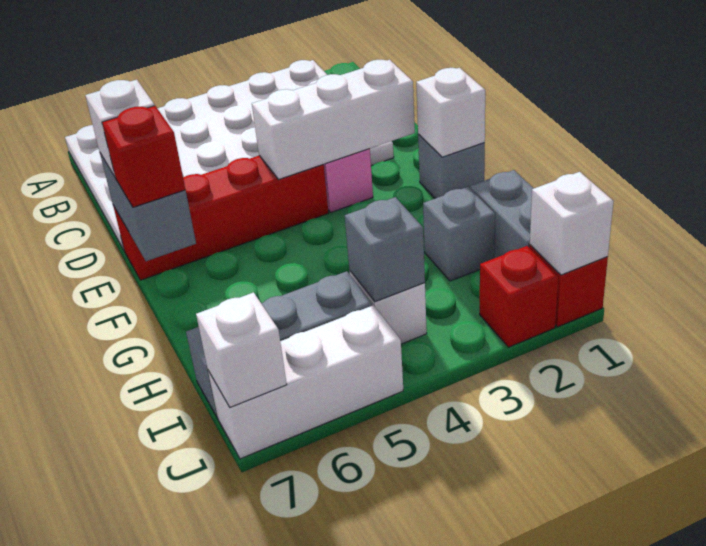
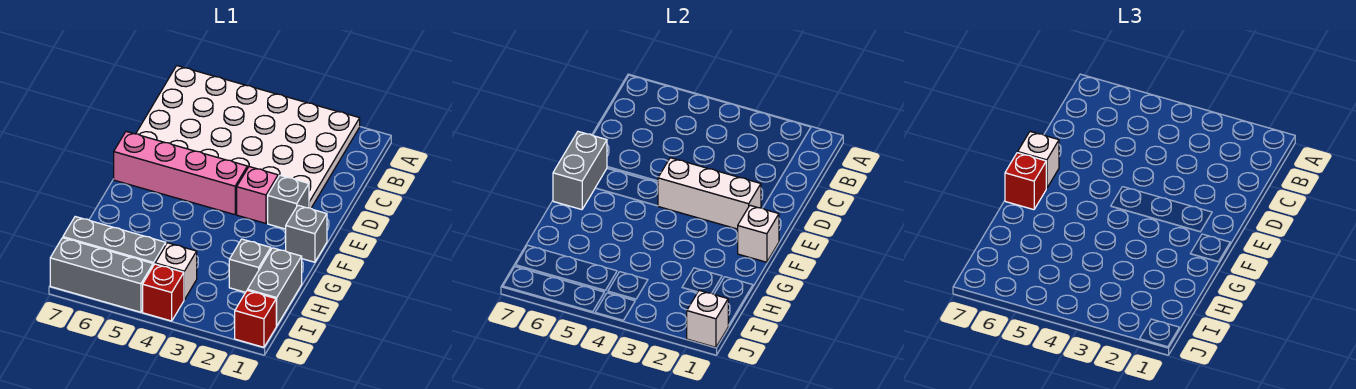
red 1x4 brick [113,156,328,280] -> pink 1x4 brick [114,132,247,215]
grey 1x1 brick [345,197,425,302] -> grey 1x1 brick moved to [268,175,309,229]
red 1x1 brick [480,246,558,347] -> red 1x1 brick moved to [143,264,184,321]
white 1x3 brick [208,305,403,459] -> grey 1x3 brick [50,238,153,312]
white 1x1 brick [196,292,287,407] -> none

